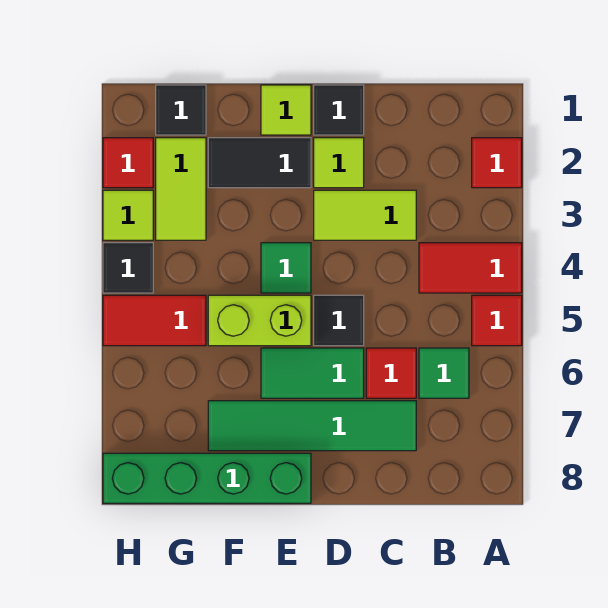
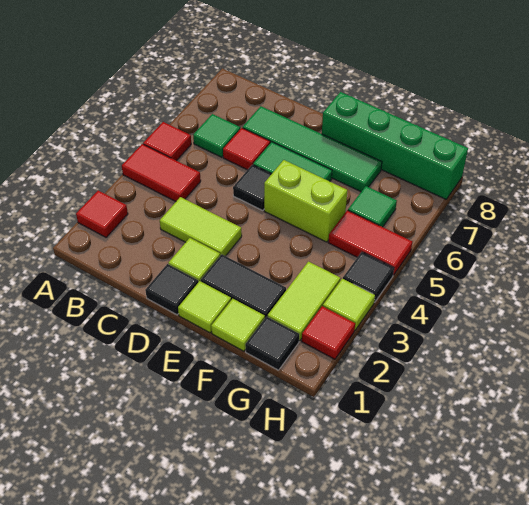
green 1x1 tile [261,243,311,293] -> green 1x1 tile moved to [348,186,397,227]
none -> lime 1x1 tile [211,299,265,351]

